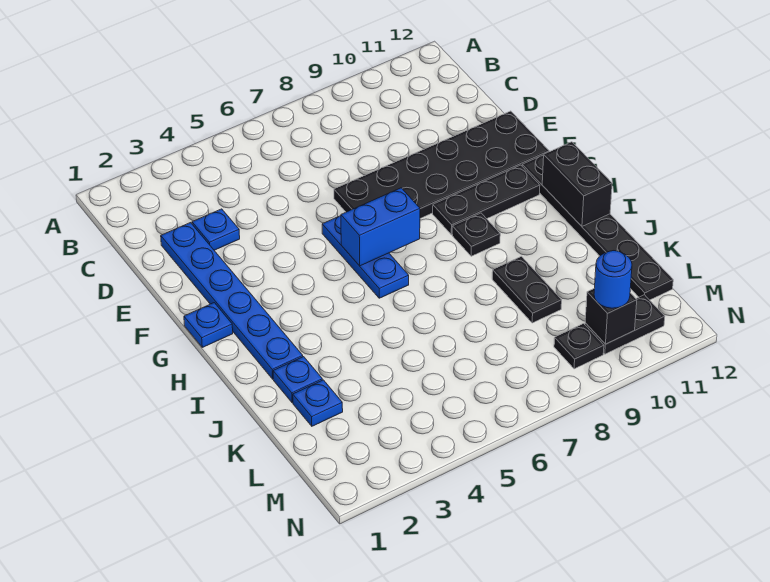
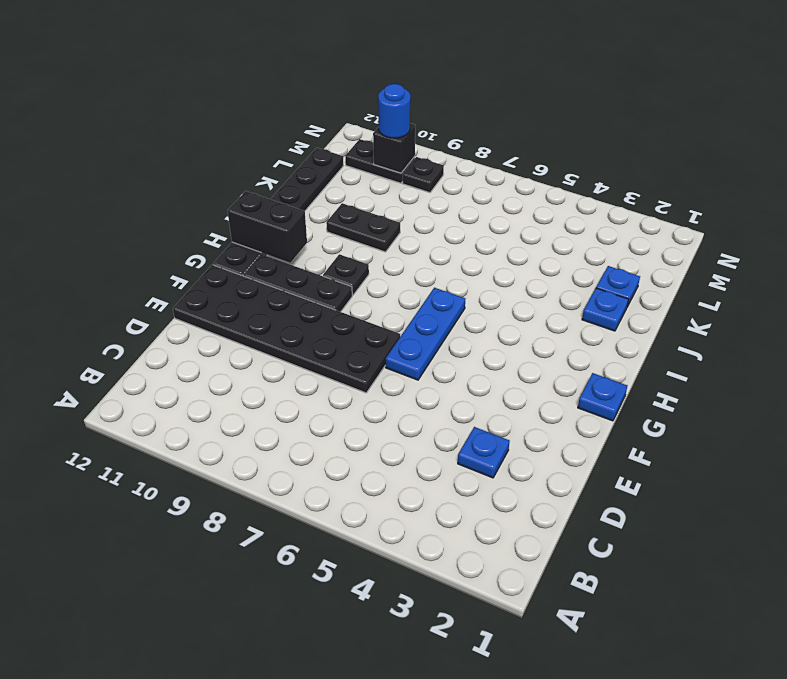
blue 1x6 plate [161,223,303,379] -> none
blue 1x2 brick [341,188,420,266] -> none
black 1x2 brick [542,142,612,226] -> black 1x2 brick turned to [228,191,307,263]
black 1x2 plate [492,256,562,323] -> black 1x2 plate turned to [326,203,400,252]

